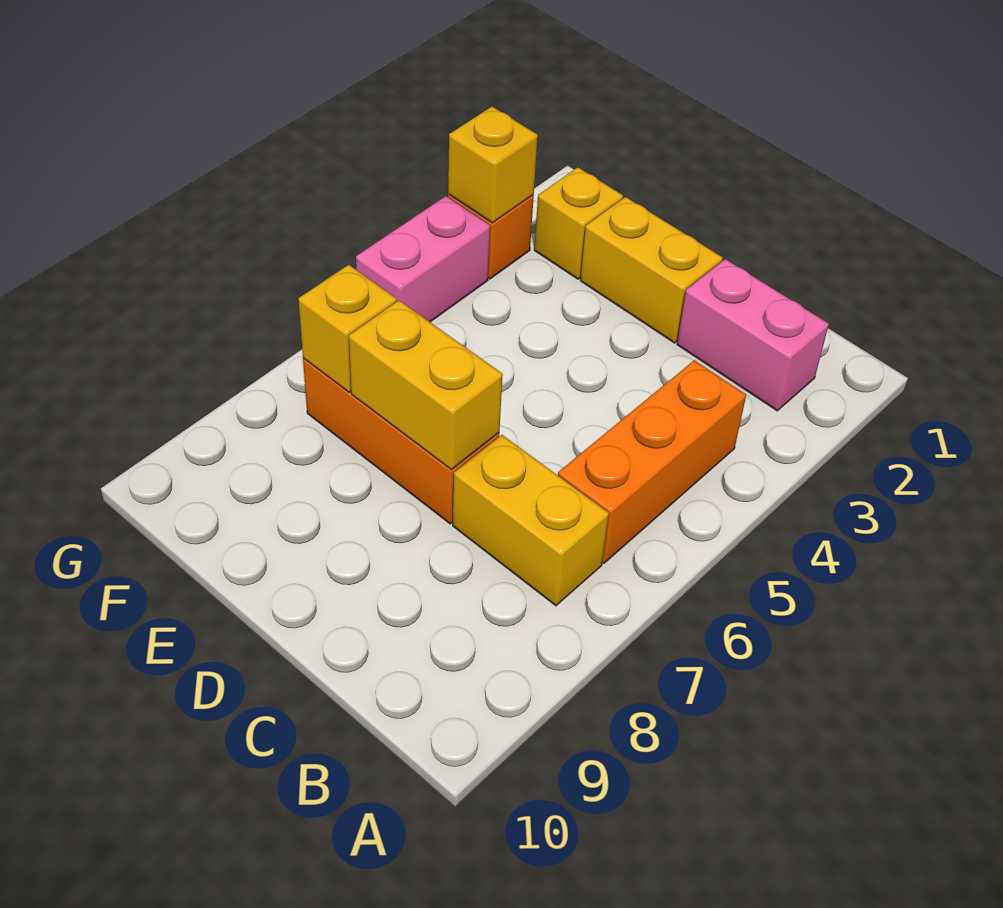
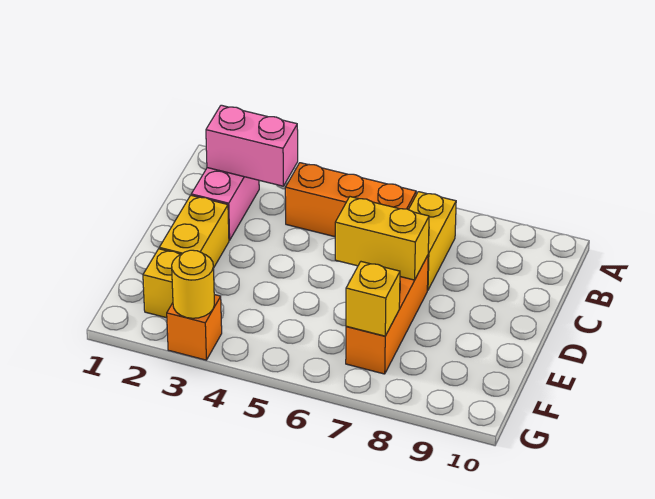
yellow 1x2 brick [349,301,503,470] -> yellow 1x2 brick turned to [335,197,429,280]
yellow 1x1 brick [448,107,538,223] -> yellow 1x1 round brick [172,250,214,318]
pink 1x2 brick [356,196,490,322] -> pink 1x2 brick moved to [206,105,298,186]

